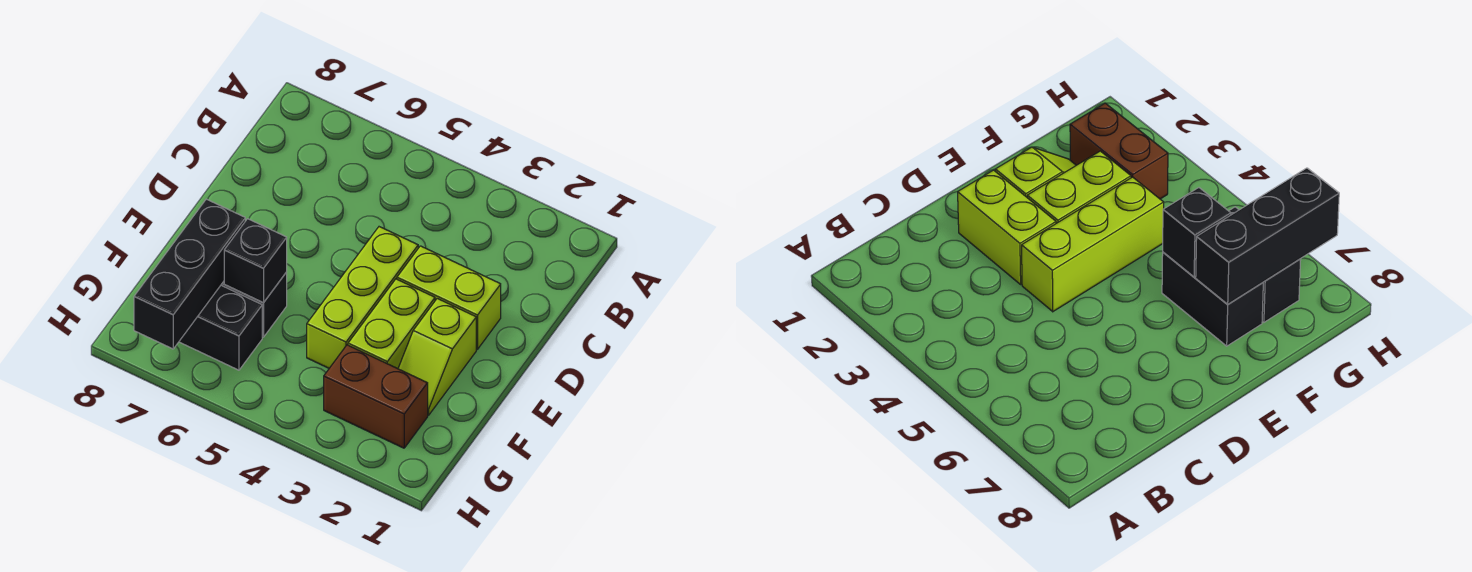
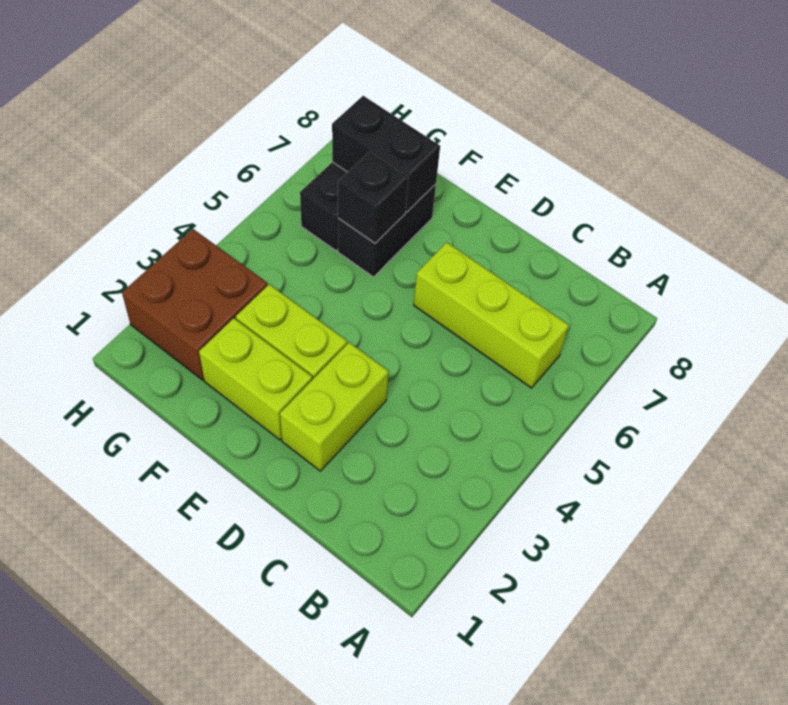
lime 1x3 brick [307,227,418,368] -> lime 1x3 brick moved to [414,242,569,388]
lime 1x2 slope [398,298,476,415] -> lime 1x2 brick [199,318,312,440]
black 1x3 brick [134,199,245,349] -> black 1x2 brick [332,96,440,212]
brown 1x2 brick [324,345,428,448] -> brown 2x2 brick [122,229,268,380]

